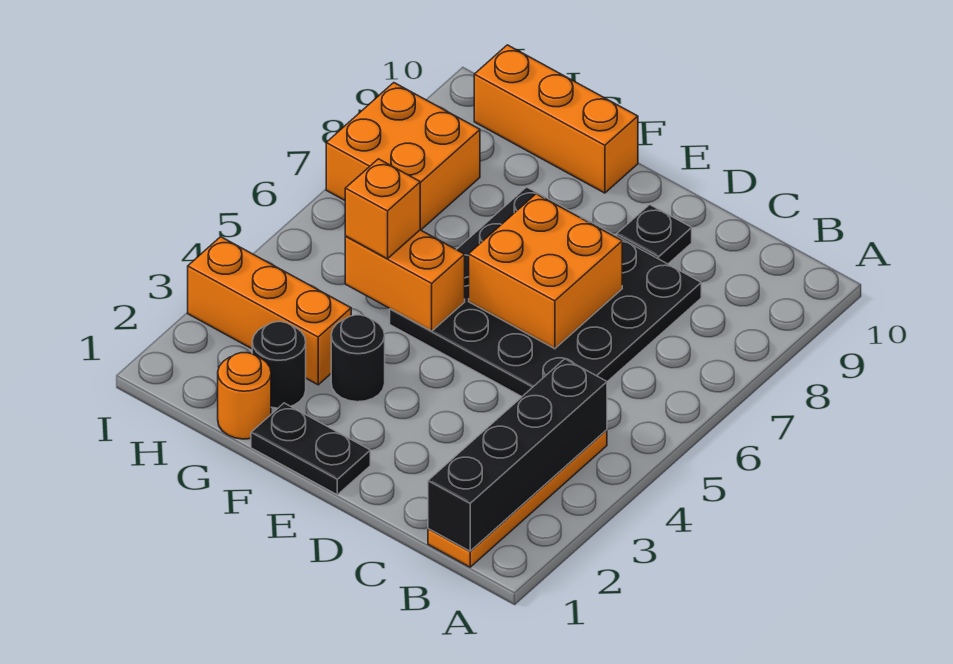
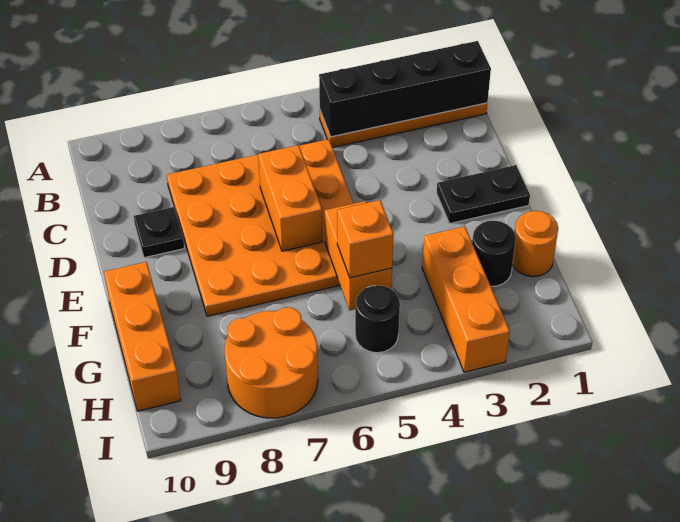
black 4x4 plate [390,187,701,397] -> orange 4x4 plate [167,139,354,316]
orange 2x2 brick [469,194,622,349] -> orange 1x2 brick [258,145,322,251]
black 1x2 plate [251,403,370,495] -> black 1x2 plate turned to [437,165,530,224]
black 1x1 round brick [331,315,385,402] -> black 1x1 round brick moved to [355,285,400,353]
orange 2x2 brick [326,83,480,230] -> orange 2x2 round brick [225,308,318,418]

